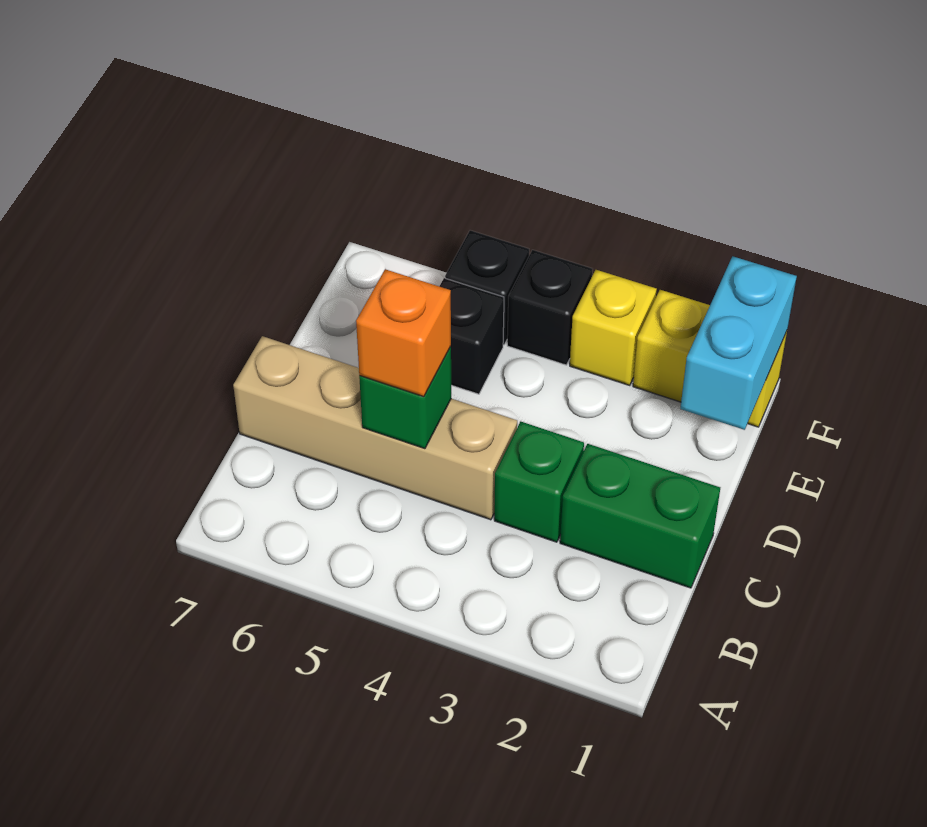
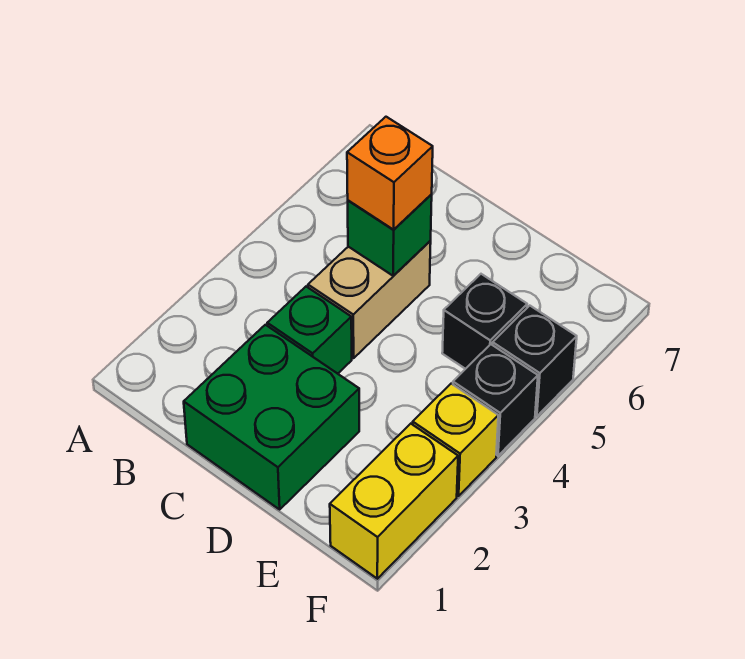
green 1x2 brick [560,444,720,588] -> green 2x2 brick [184,325,359,509]
tan 1x4 brick [233,336,517,520] -> tan 1x2 brick [308,241,431,358]
cyan 1x2 brick [680,256,797,430] -> none

